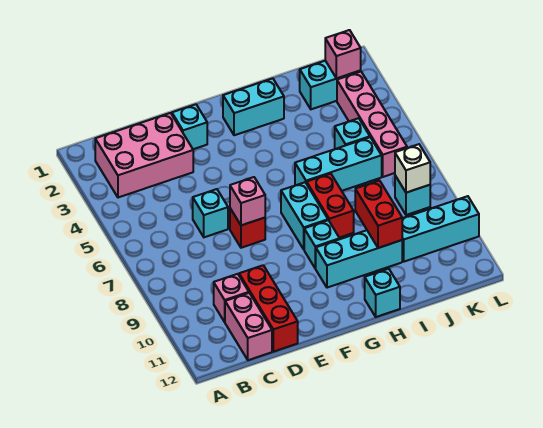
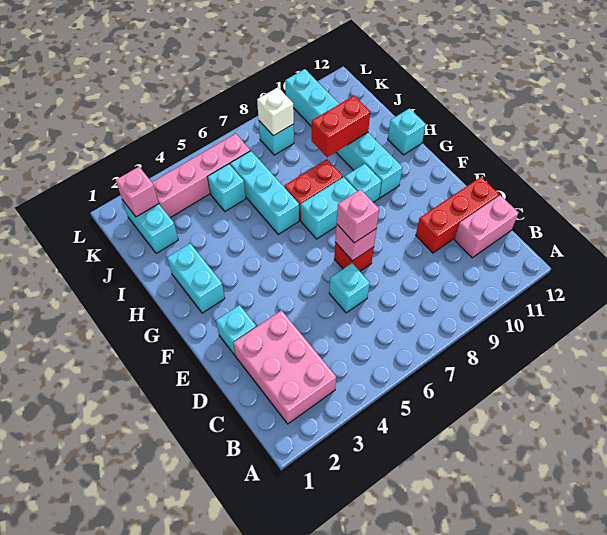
pink 1x1 brick [214,274,249,322] -> pink 1x1 brick moved to [337,189,379,243]

